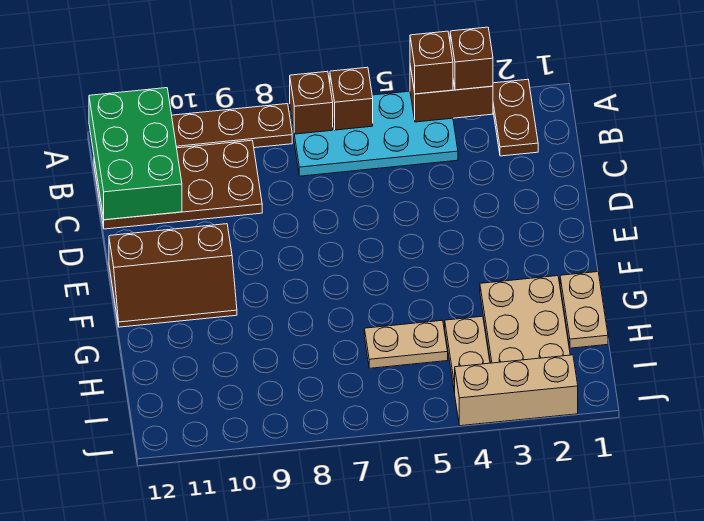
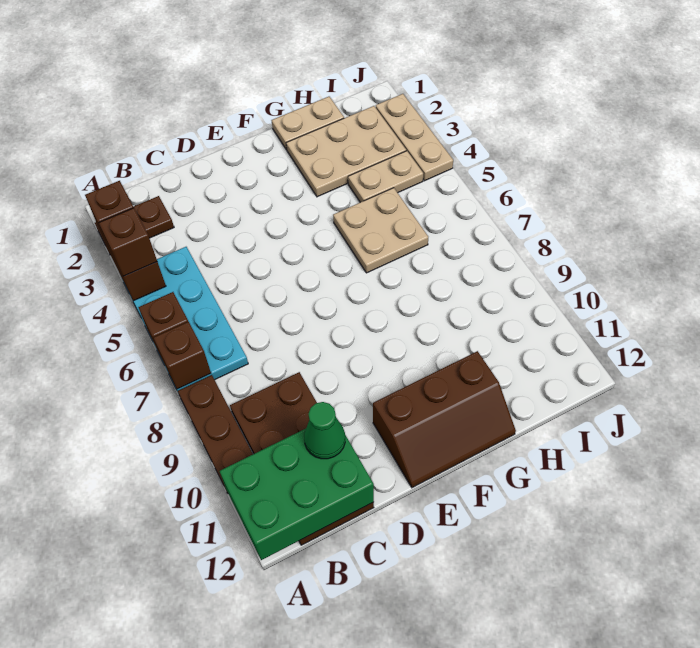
none -> green 1x1 cone [304,402,345,459]
brown 2x3 slope [109,224,237,327] -> brown 2x3 slope turned to [373,351,516,488]
tan 1x2 plate [364,320,448,368] -> tan 2x2 plate [333,188,428,273]
tan 1x3 brick [455,355,578,426] -> tan 1x3 plate [376,94,453,181]

